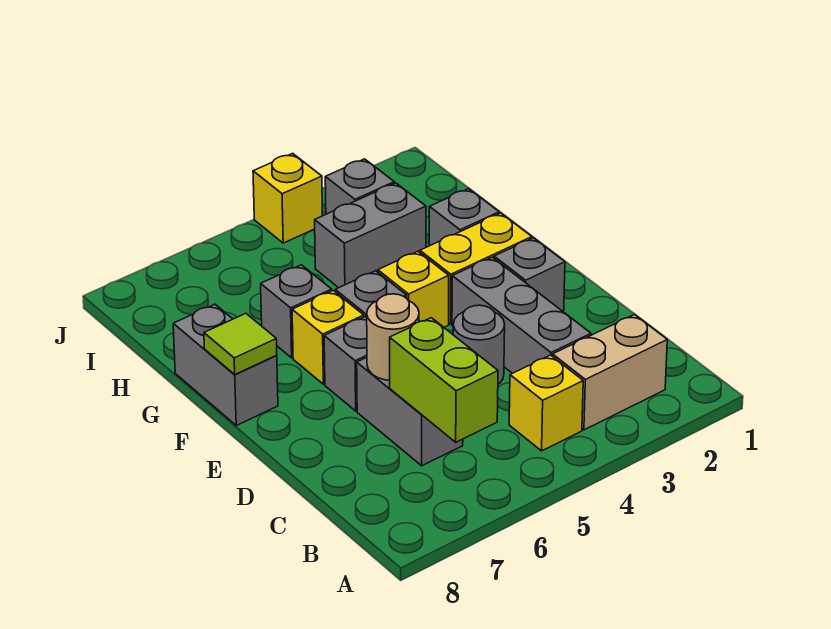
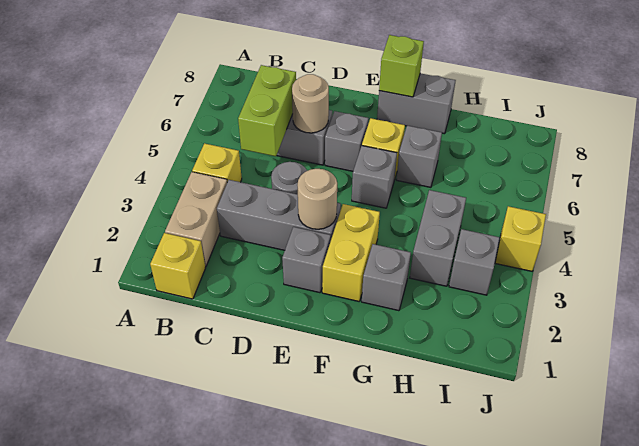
lime 1x2 brick [390,318,498,442] -> lime 1x2 brick turned to [238,65,296,156]
none -> tan 1x1 round brick [298,169,337,229]
yellow 1x1 brick [378,251,449,327] -> yellow 1x1 brick moved to [150,233,205,299]
lime 1x1 tile [204,313,277,375] -> lime 1x1 brick [379,35,424,97]

